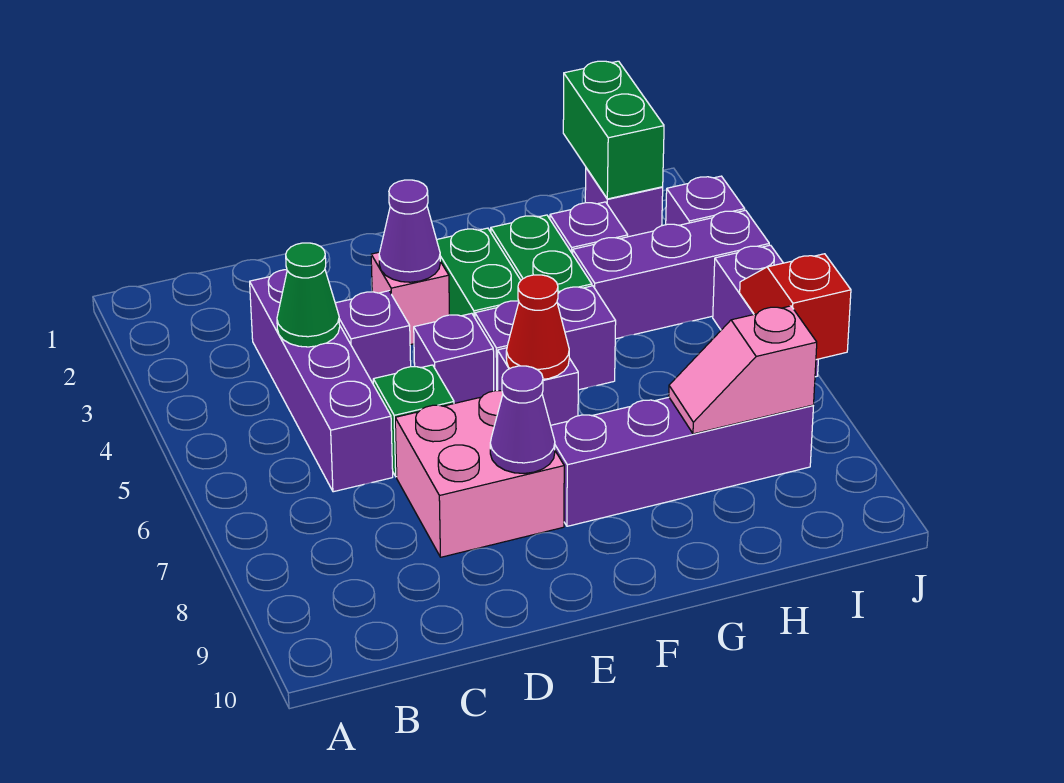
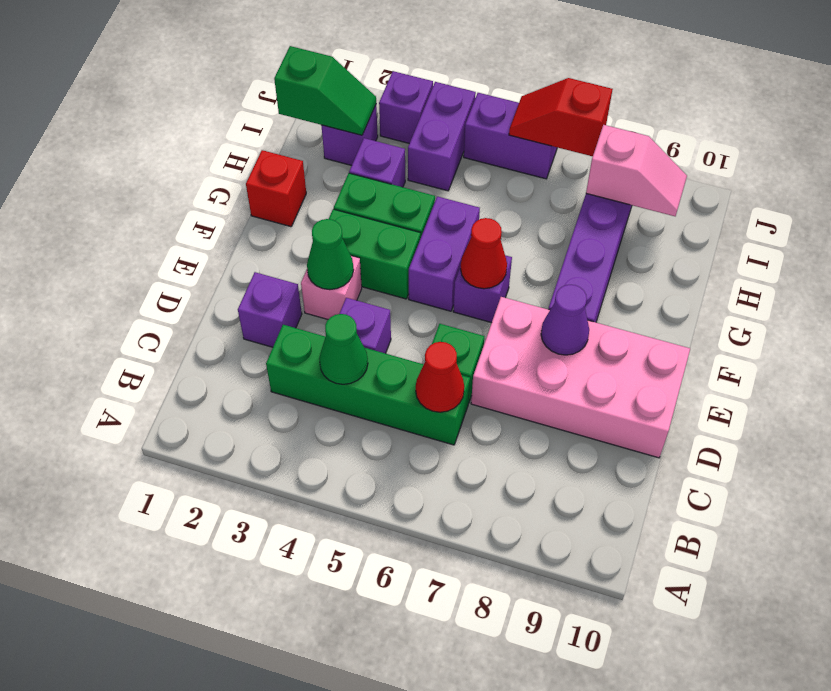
purple 1x4 brick [250,270,393,492] -> green 1x4 brick [266,325,470,445]
none -> red 1x1 cone [416,342,464,412]
pink 2x2 brick [395,391,564,557] -> pink 2x4 brick [471,297,690,458]
purple 1x1 cone [379,180,440,282] -> green 1x1 cone [307,219,354,290]
purple 1x1 brick [414,313,494,403] -> purple 1x1 brick moved to [238,272,302,347]
none -> red 1x1 brick [246,150,306,227]
purple 1x3 brick [573,210,769,339] -> purple 1x2 brick [408,82,476,191]
pink 1x2 slope [669,306,817,434] -> pink 1x2 slope turned to [586,125,687,216]
green 1x2 brick [563,61,664,199] -> green 1x2 slope [274,46,376,135]

